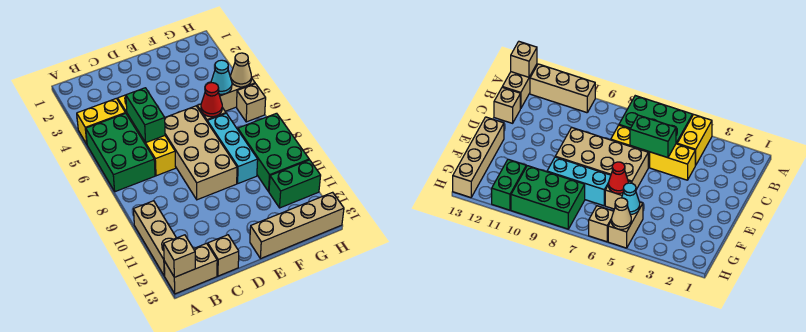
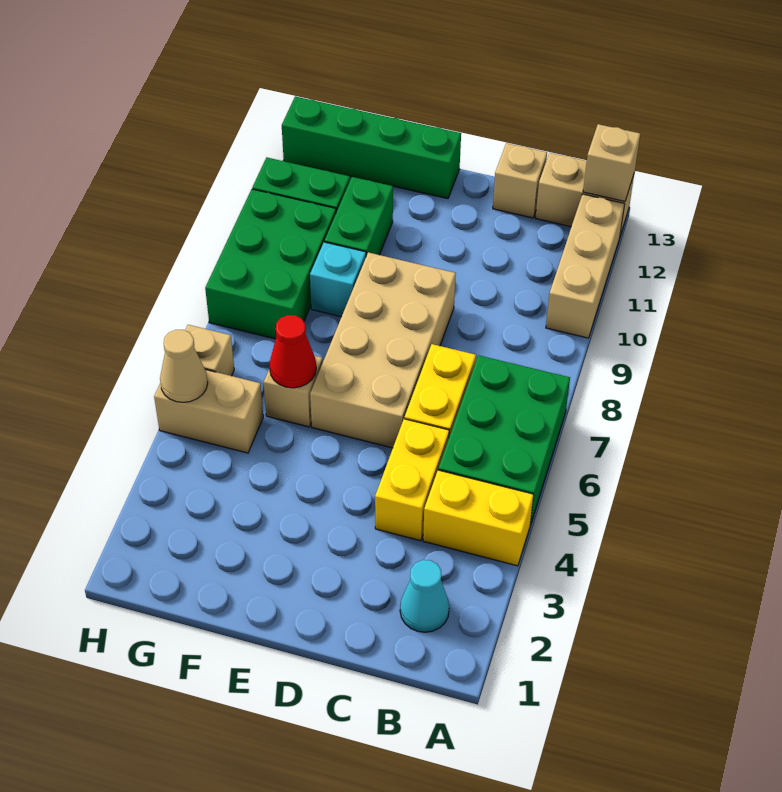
green 1x2 brick [126,88,165,142] -> green 1x2 brick moved to [324,177,393,256]
tan 1x4 brick [250,192,344,259] -> green 1x4 brick [282,96,461,199]
cyan 1x3 brick [207,113,258,183] -> cyan 1x1 brick [310,242,366,317]
cyan 1x1 cone [211,60,232,94] -> cyan 1x1 cone moved to [400,560,449,632]

